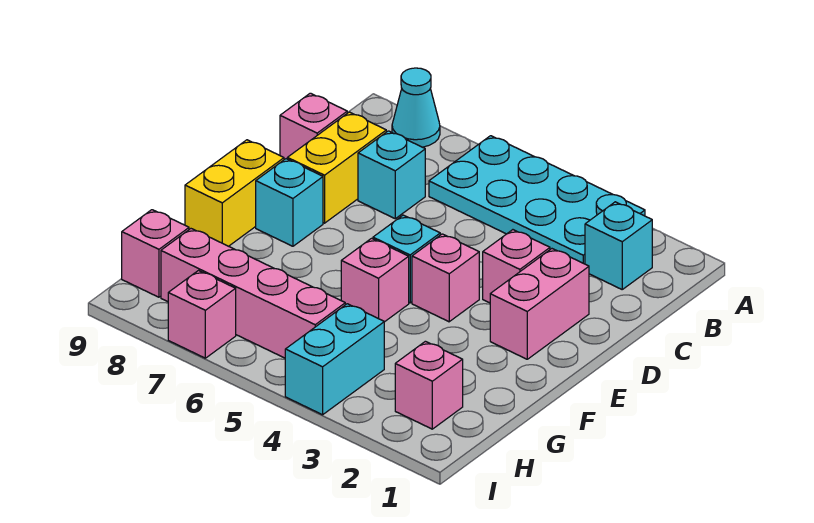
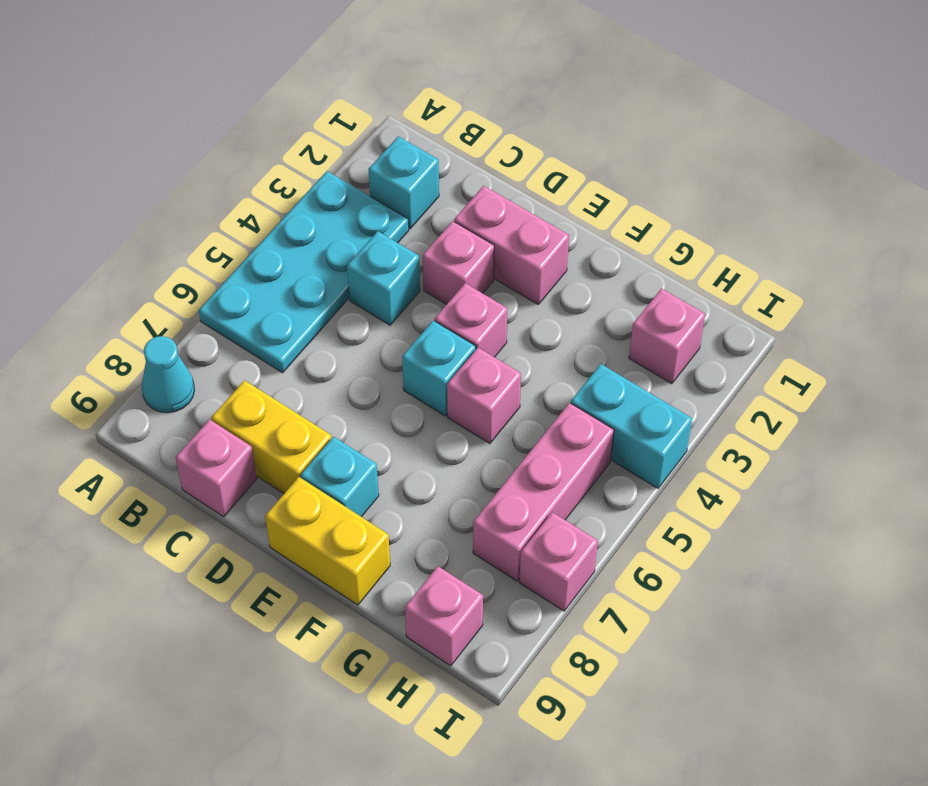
cyan 1x1 brick [358,131,425,219] -> cyan 1x1 brick moved to [347,231,420,325]
pink 1x4 brick [161,229,345,358] -> pink 1x3 brick [473,403,614,581]

